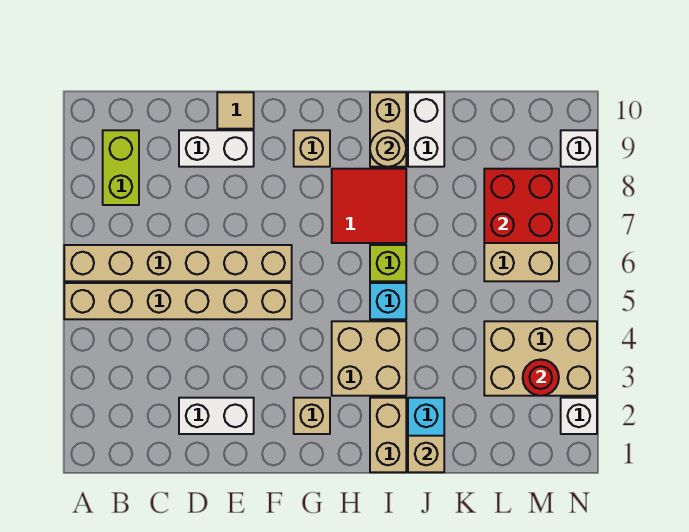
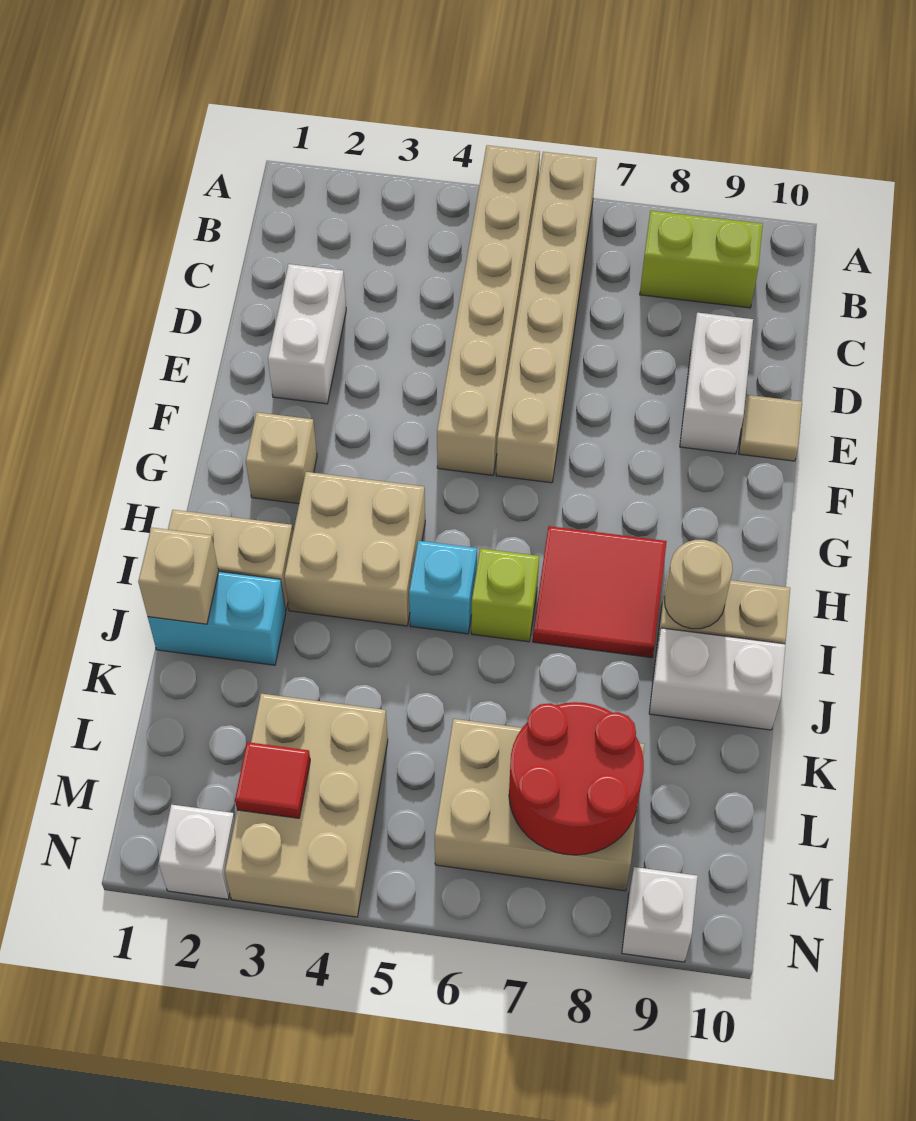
tan 1x1 brick [294,130,330,167] -> none
red 2x2 brick [484,169,559,243] -> red 2x2 round brick [509,702,644,855]
red 1x1 round brick [523,360,559,396] -> red 1x1 tile [235,742,310,818]

